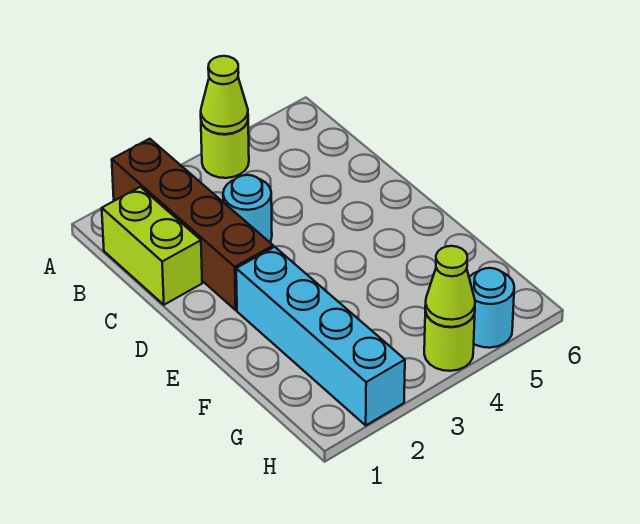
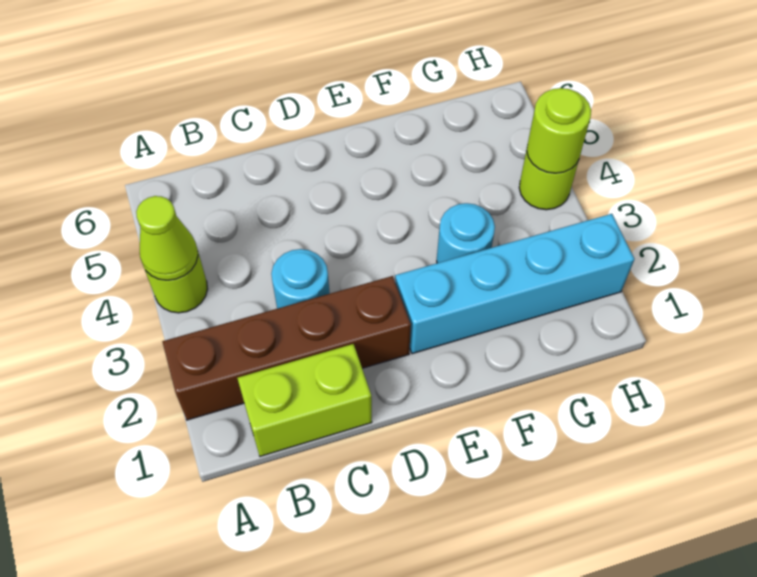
lime 1x1 cone [425,246,475,327] -> lime 1x1 round brick [527,88,591,173]
cyan 1x1 round brick [469,268,514,348] -> cyan 1x1 round brick moved to [437,203,495,263]

